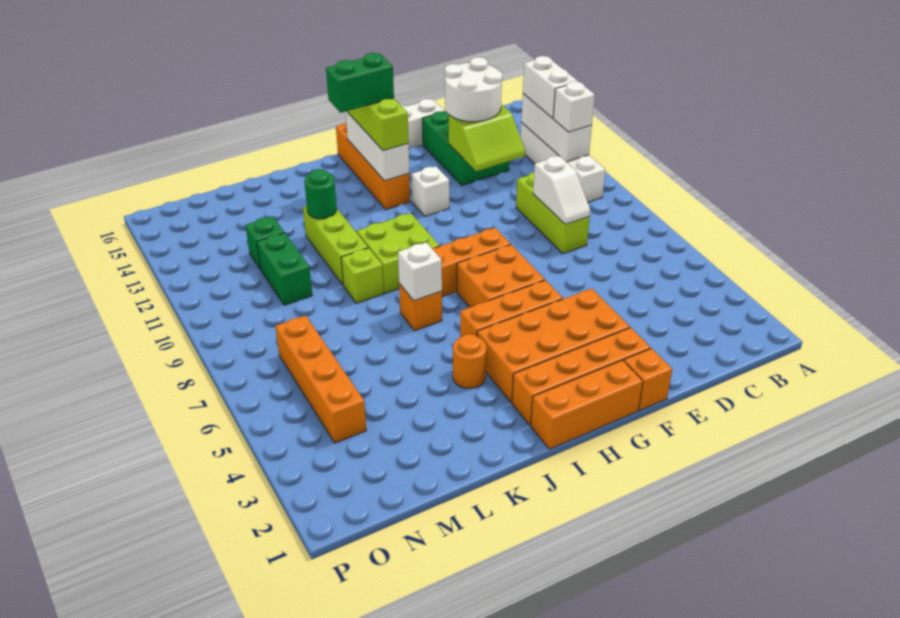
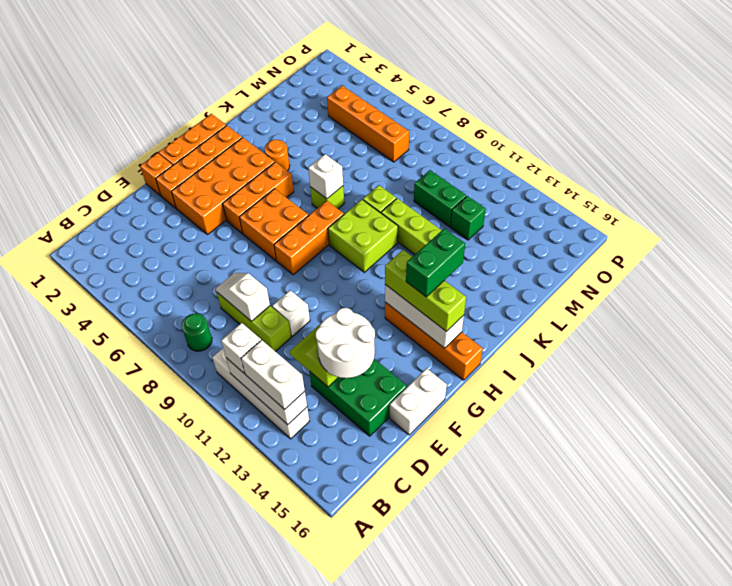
white 1x1 brick [411,166,449,216] -> white 1x1 brick moved to [272,290,310,336]
orange 1x1 brick [399,283,442,331] -> lime 1x1 brick [310,186,344,209]
green 1x1 round brick [304,169,337,219] -> green 1x1 round brick moved to [182,314,212,351]

